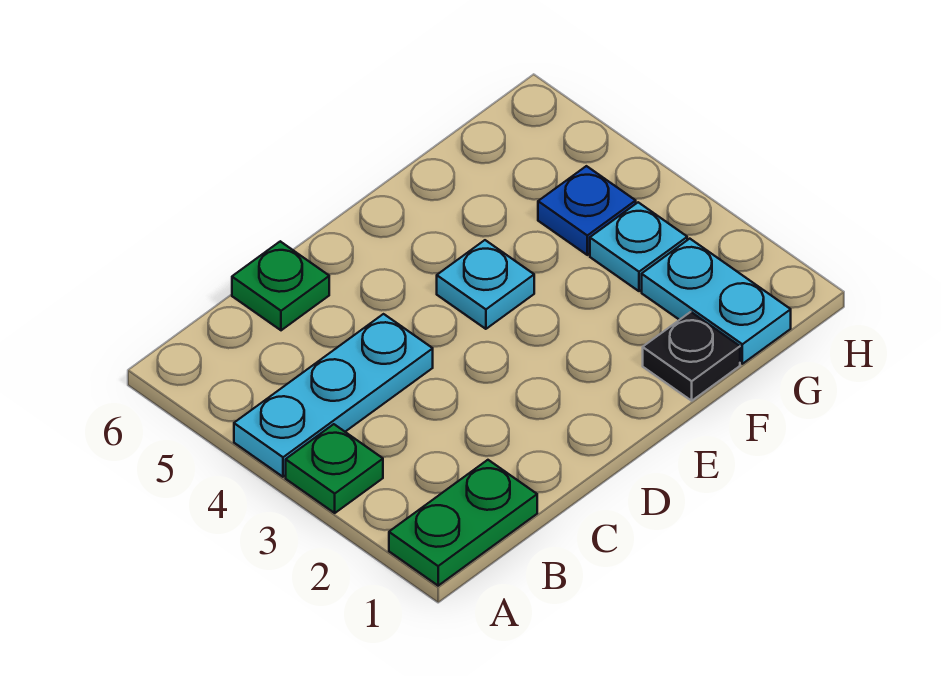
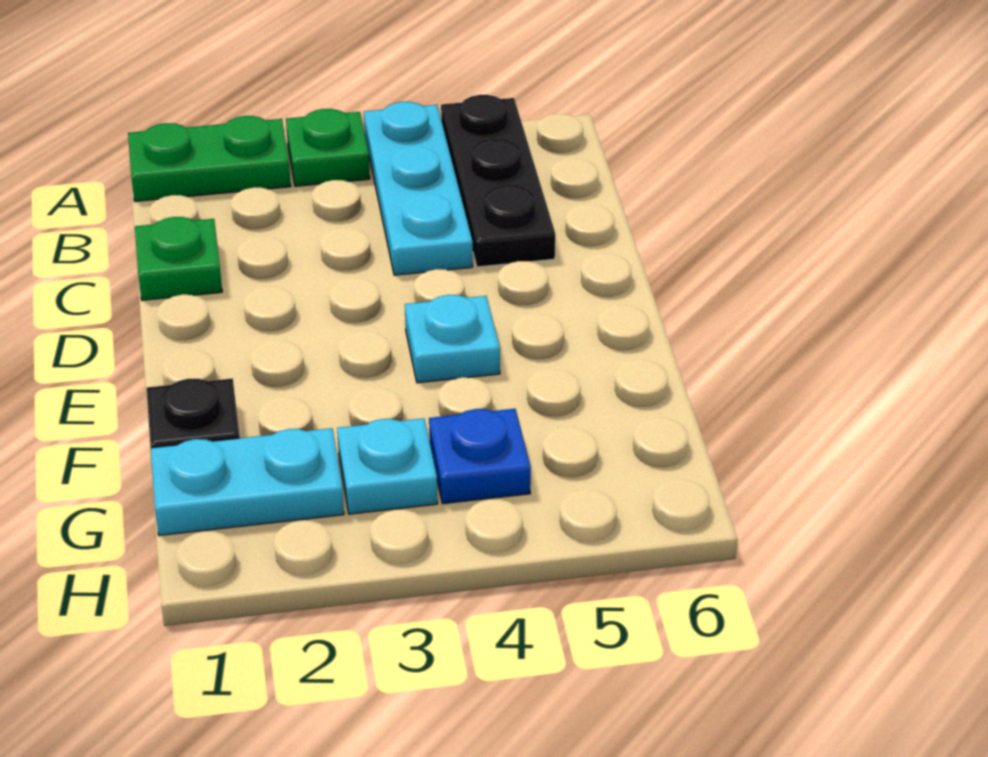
green 1x2 plate [389,460,537,586] -> green 1x2 plate turned to [128,116,291,201]
none -> black 1x3 plate [441,95,555,267]
green 1x1 plate [232,241,329,330] -> green 1x1 plate moved to [135,217,222,300]

